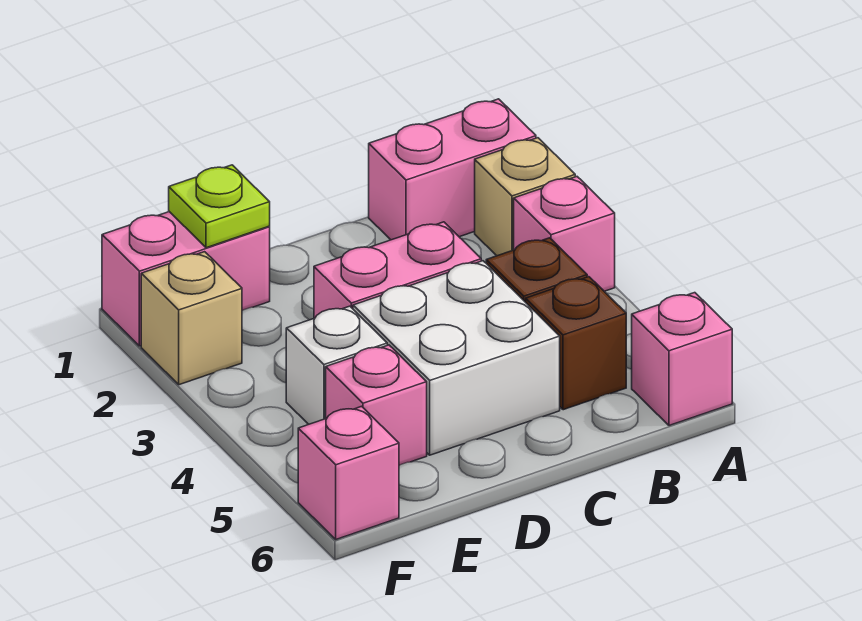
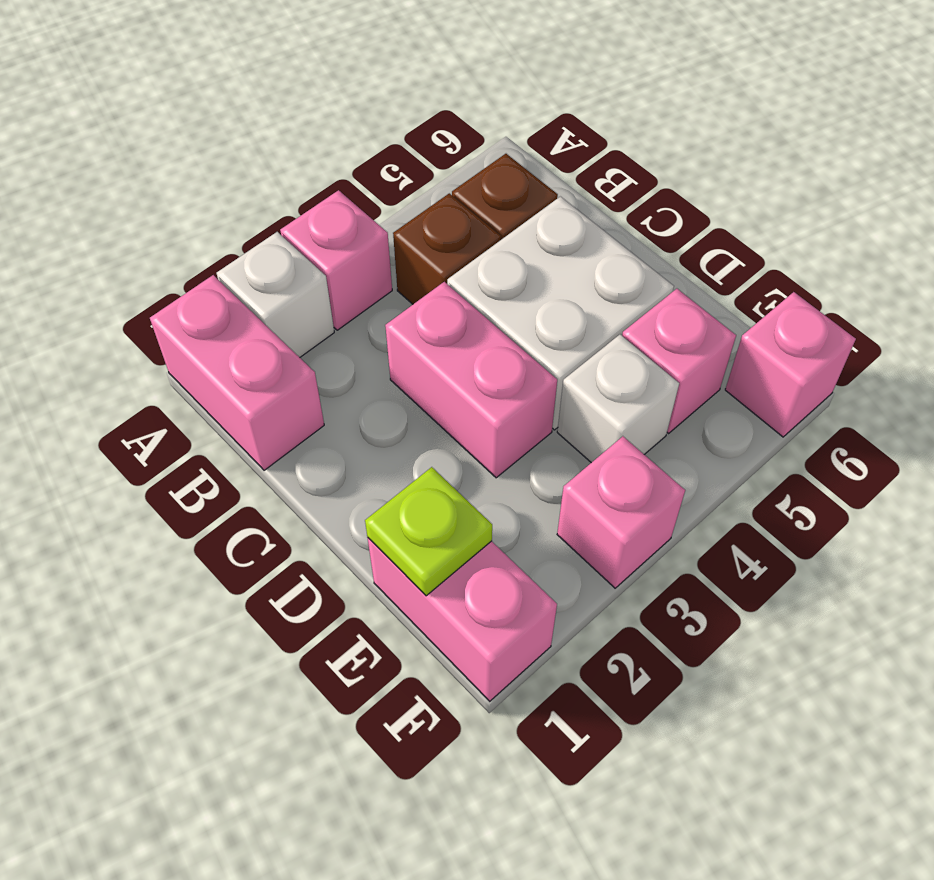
tan 1x1 brick [475,138,575,256] -> white 1x1 brick [217,232,334,357]
pink 1x1 brick [632,293,732,426] -> pink 1x1 brick moved to [557,436,685,588]
tan 1x1 brick [141,252,242,385] -> none

